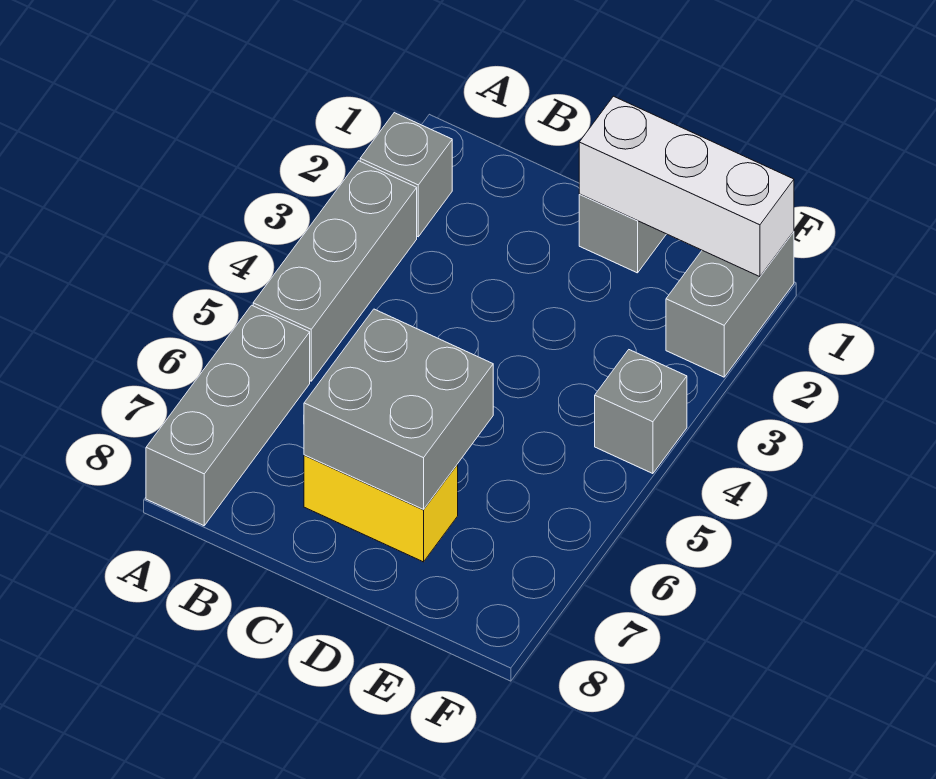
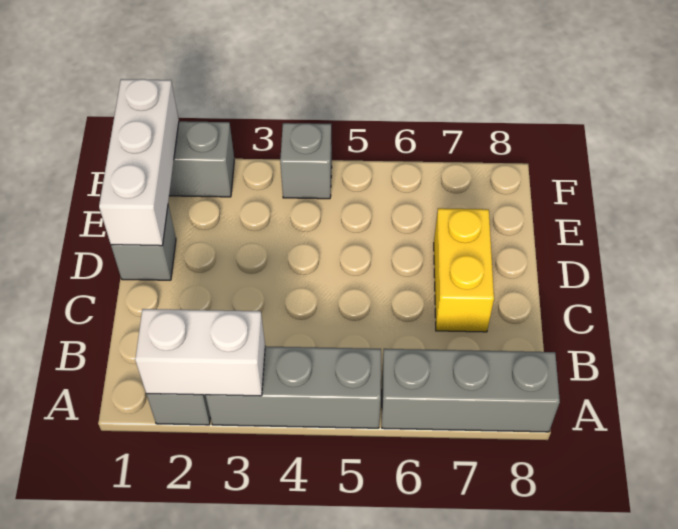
none -> white 1x2 brick [135,309,265,396]
grey 2x2 brick [304,309,493,509] -> none

